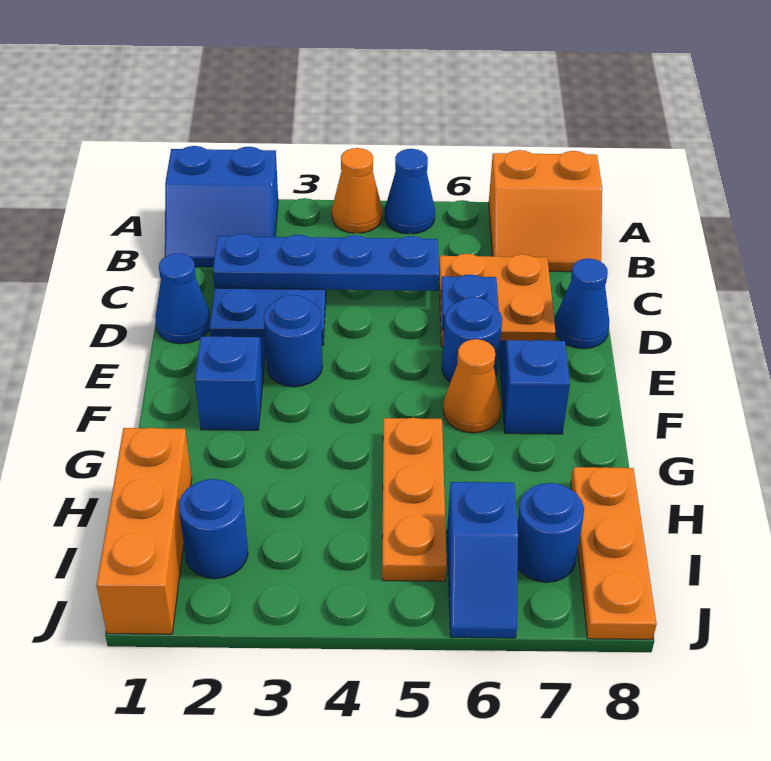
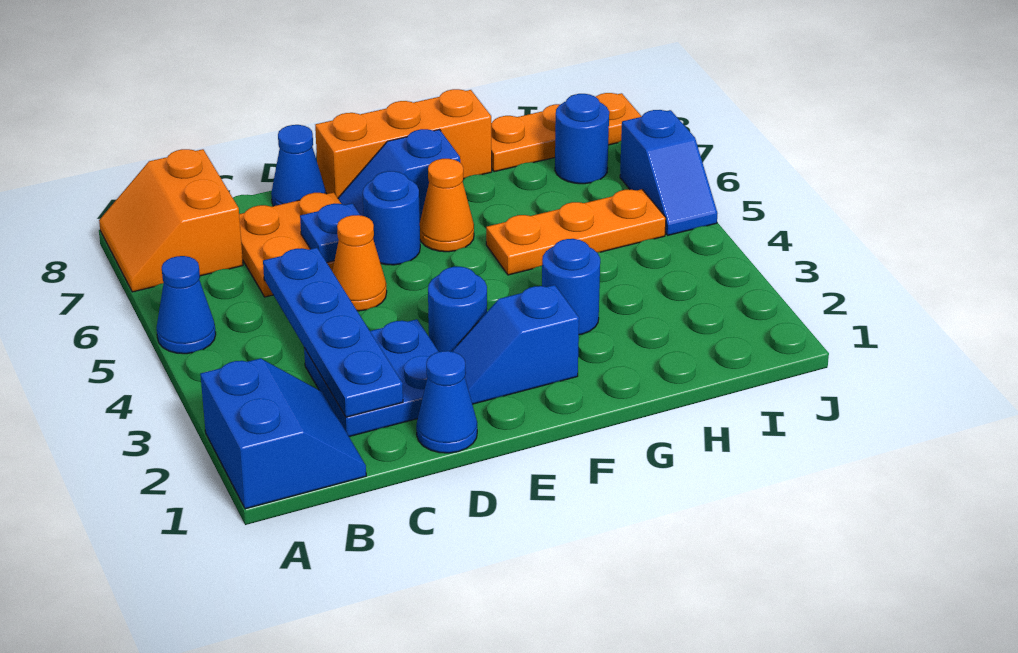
orange 1x1 cone [332,148,382,233] -> orange 1x1 cone moved to [332,215,387,311]
orange 2x2 slope [489,150,602,272] -> orange 2x2 slope turned to [99,149,243,292]
orange 1x3 brick [96,428,192,634] -> orange 1x3 brick moved to [315,89,492,198]
blue 1x1 round brick [179,479,248,579] -> blue 1x1 round brick moved to [542,239,600,335]
blue 1x2 slope [447,482,518,638] -> blue 1x2 slope turned to [620,110,718,235]

